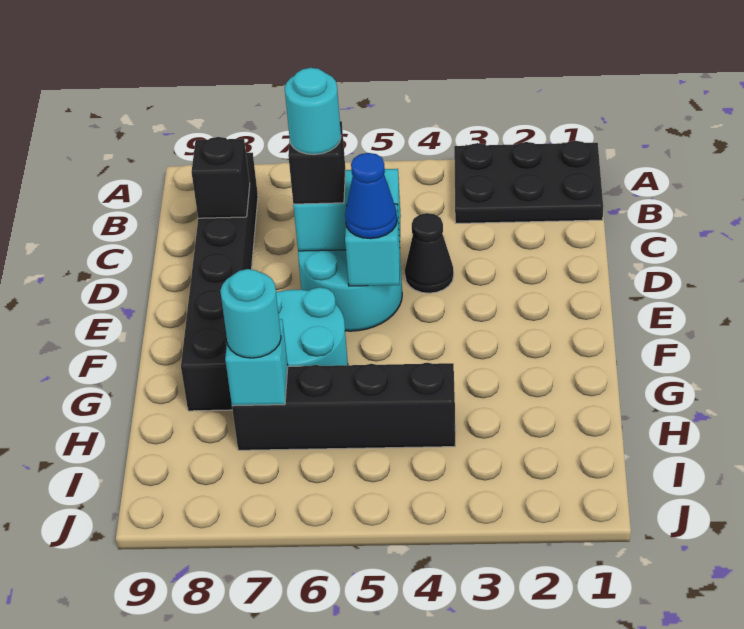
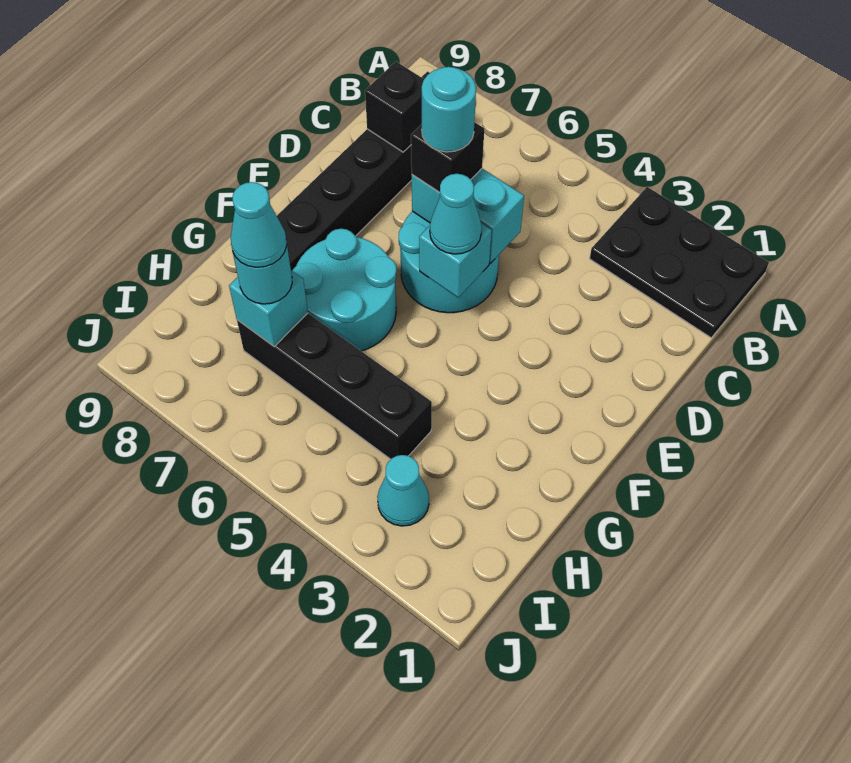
black 1x1 cone [405,213,454,293] -> none
blue 1x1 cone [345,153,397,239] -> cyan 1x1 cone [430,174,482,254]
none -> cyan 1x1 cone [231,182,287,267]
none -> cyan 1x1 cone [377,455,429,526]

